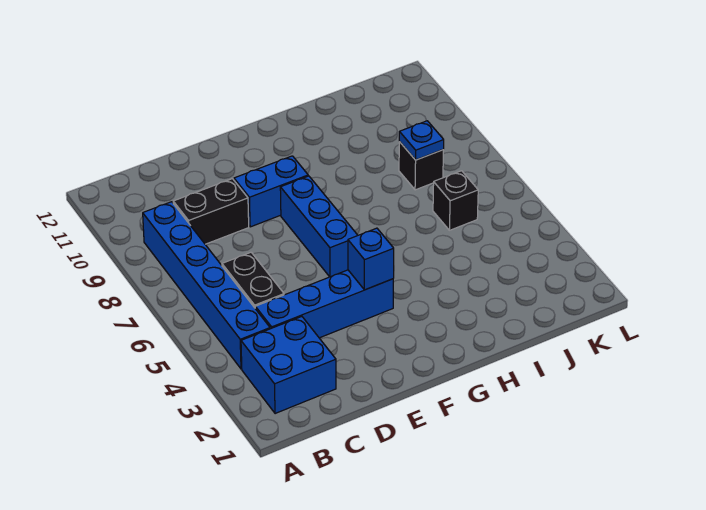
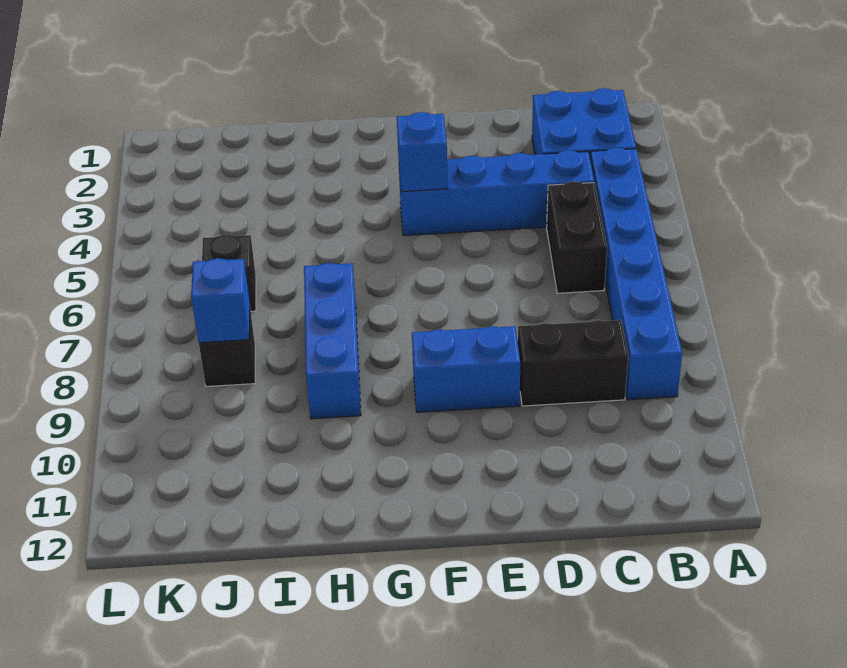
blue 1x3 brick [280,176,358,277] -> blue 1x3 brick moved to [304,263,361,419]
blue 1x1 plate [399,121,444,160] -> blue 1x1 brick [191,258,250,343]

